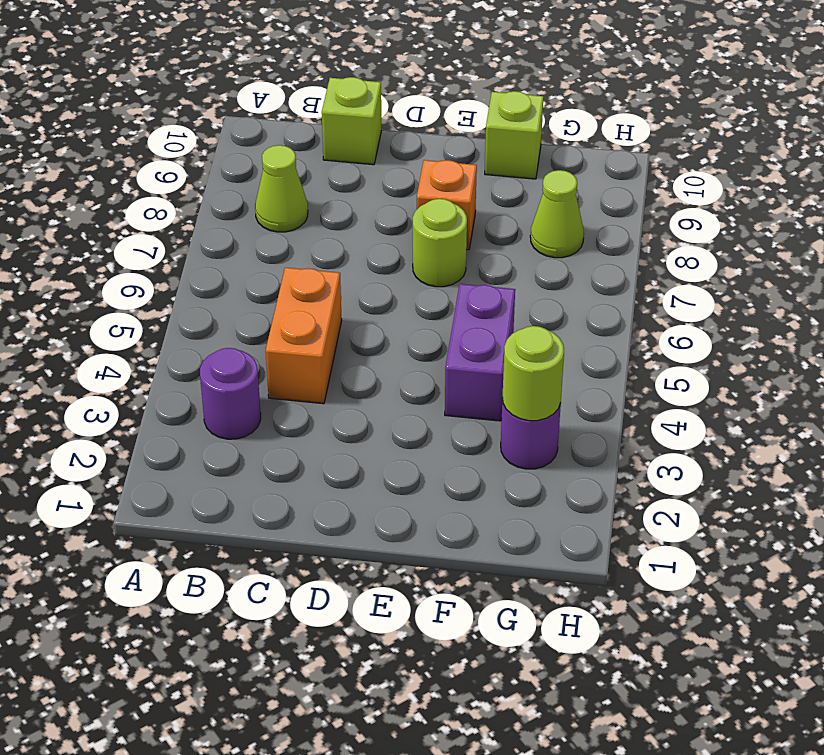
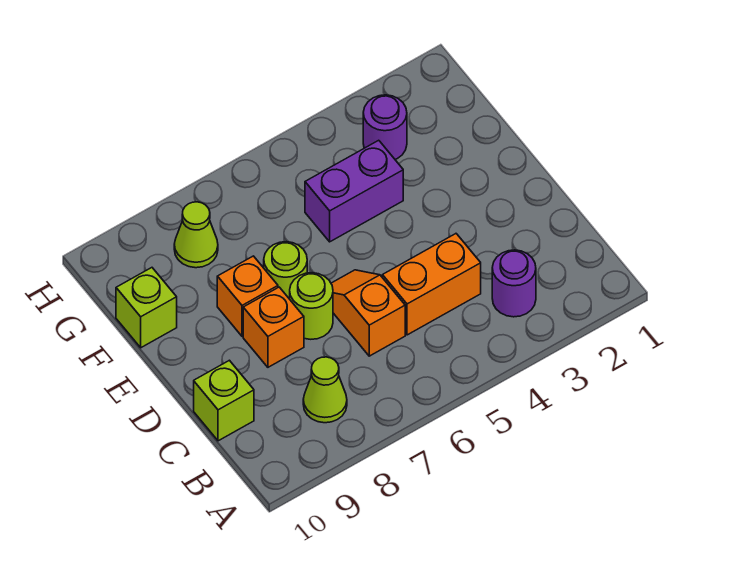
none -> orange 1x2 slope [331,270,405,356]
none -> orange 1x1 brick [243,287,304,367]
lime 1x1 round brick [503,326,564,421] -> lime 1x1 round brick moved to [290,273,333,339]

